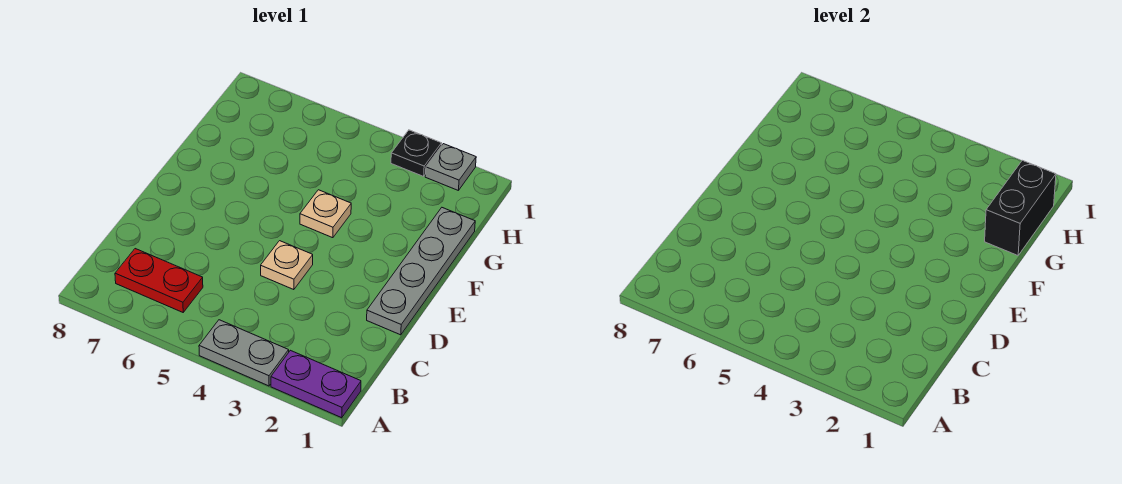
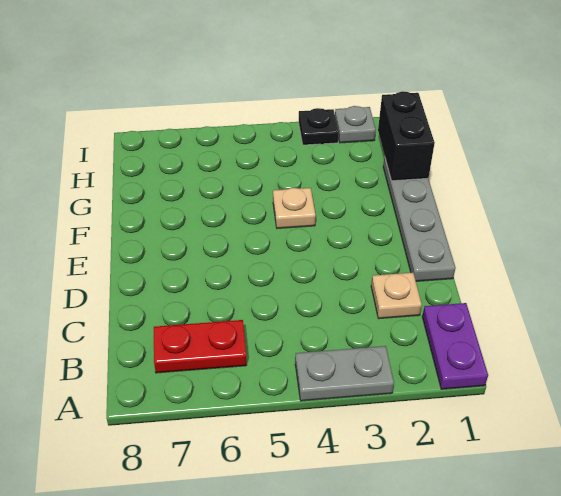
purple 1x2 plate [271,350,361,418] -> purple 1x2 plate turned to [422,303,488,389]
tan 1x1 plate [261,241,313,290] -> tan 1x1 plate moved to [371,273,422,319]

